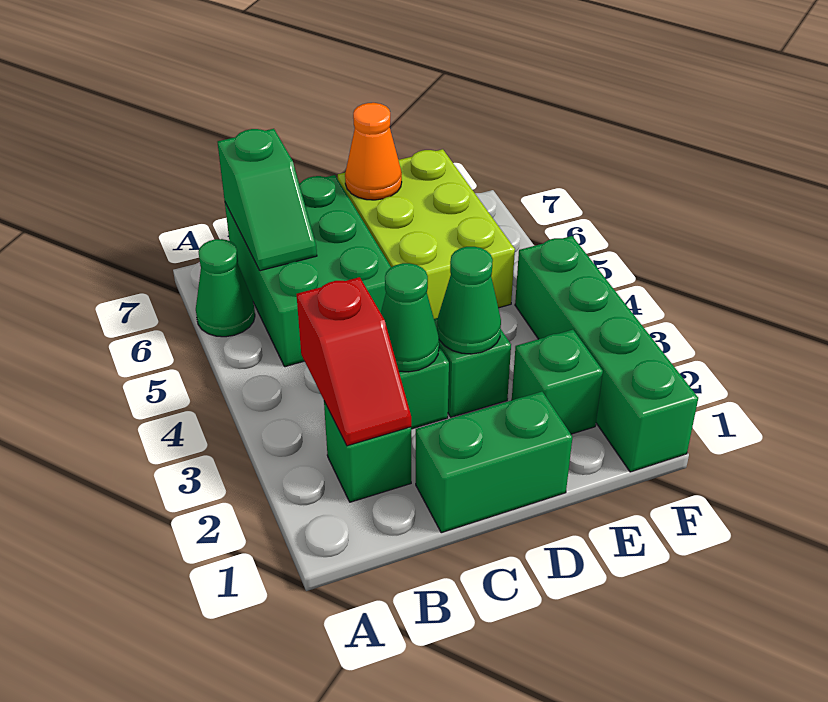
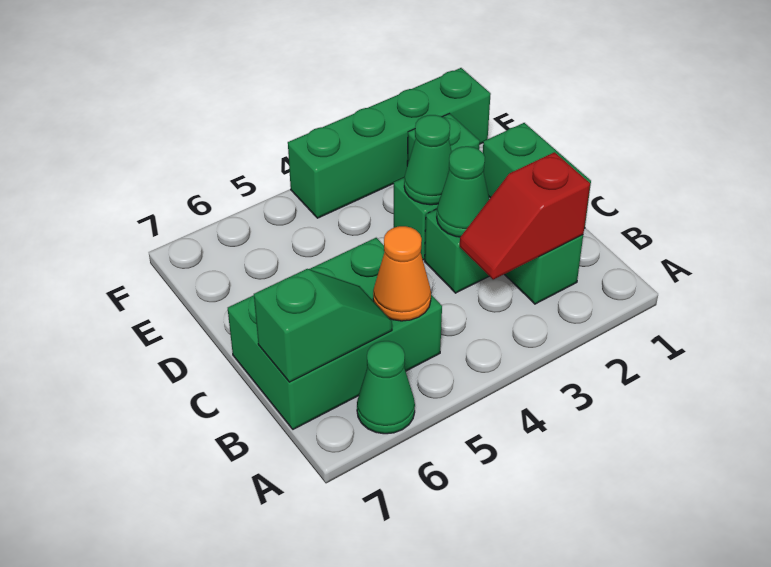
red 1x2 slope [296,277,411,446] -> red 1x2 slope turned to [460,152,590,280]
lime 2x3 brick [338,149,515,319] -> none
orange 1x1 cone [345,103,402,200] -> orange 1x1 cone moved to [373,226,431,321]

